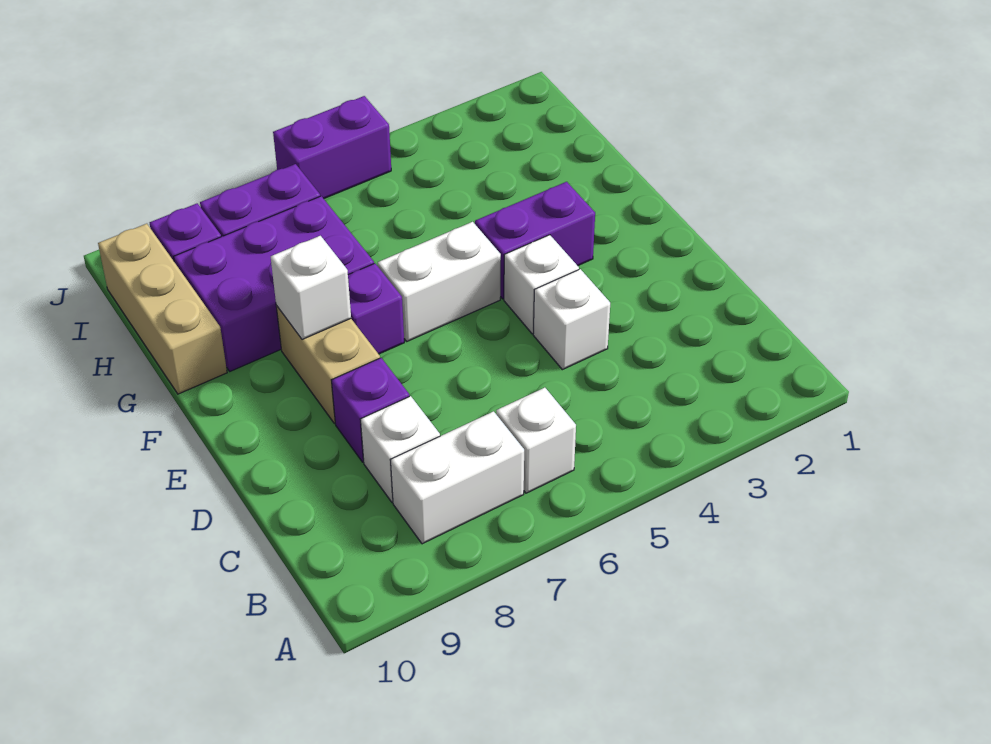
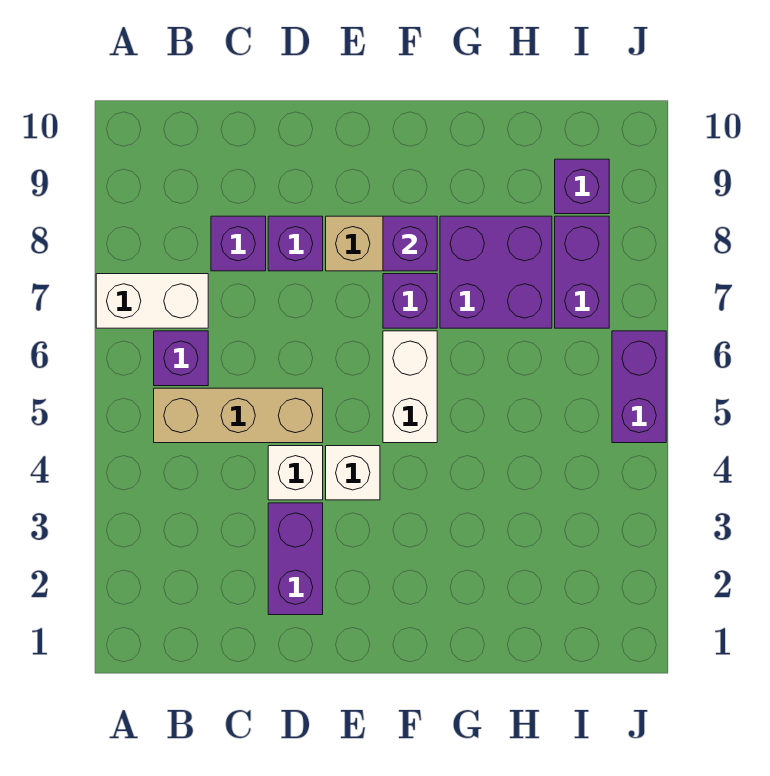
white 1x1 brick [496,388,576,493] -> purple 1x1 brick [154,331,208,386]
white 1x2 brick [391,411,524,544] -> white 1x2 brick turned to [96,274,208,328]
white 1x1 brick [360,396,440,502] -> purple 1x1 brick [211,216,266,271]
purple 1x2 brick [475,182,595,299] -> purple 1x2 brick moved to [268,503,323,615]
white 1x1 brick [271,236,351,339] -> purple 1x1 brick [383,216,437,271]
purple 2x3 brick [174,196,374,371] -> purple 2x2 brick [440,216,552,328]
tan 1x3 brick [98,224,227,394] -> tan 1x3 brick moved to [154,388,323,443]

